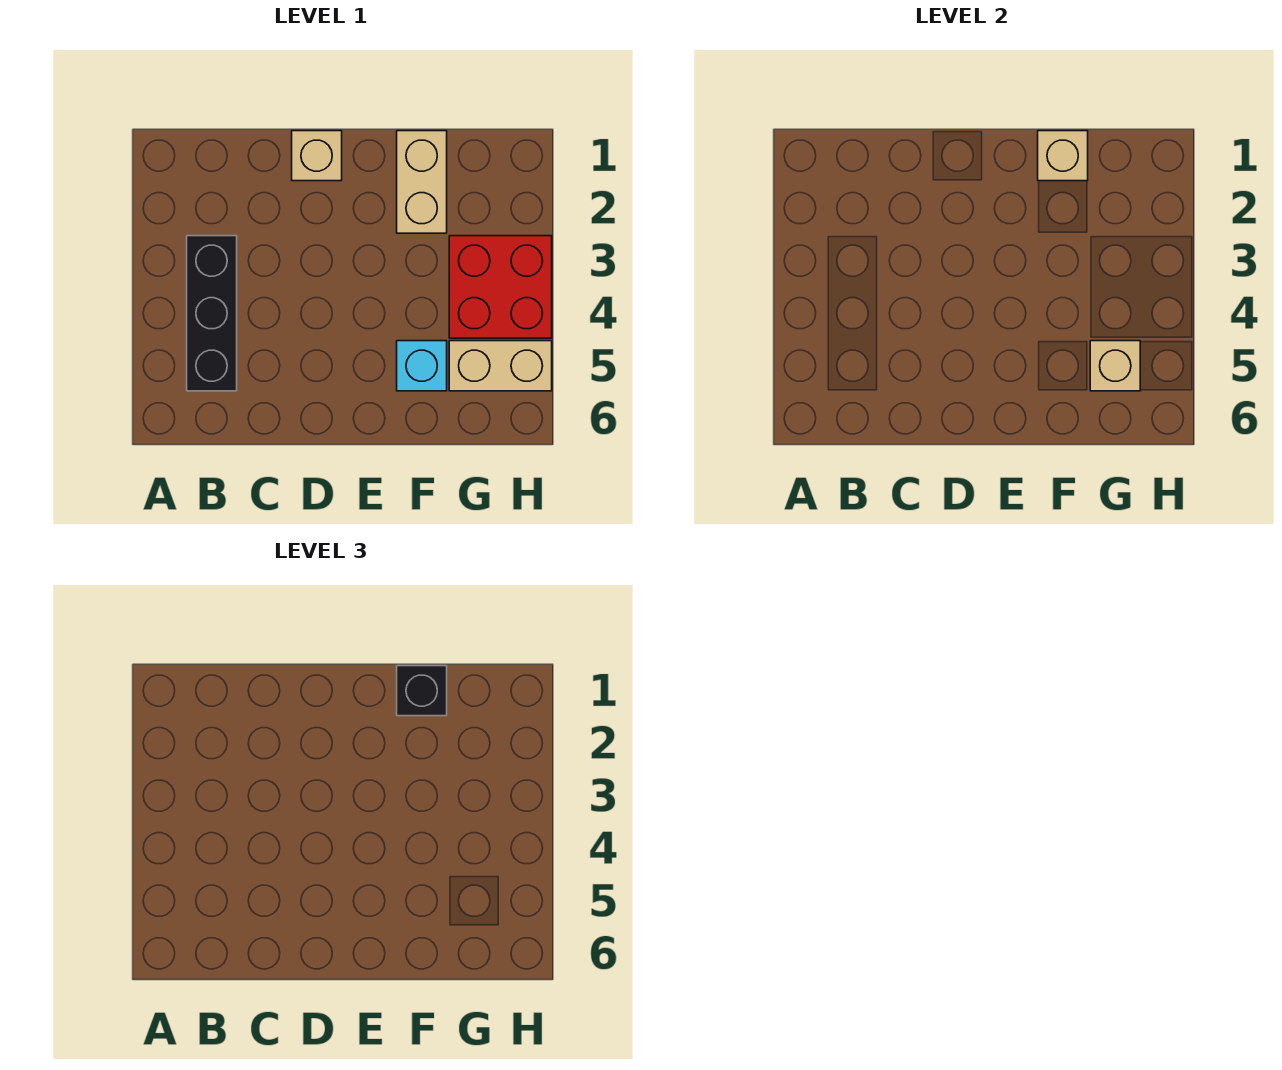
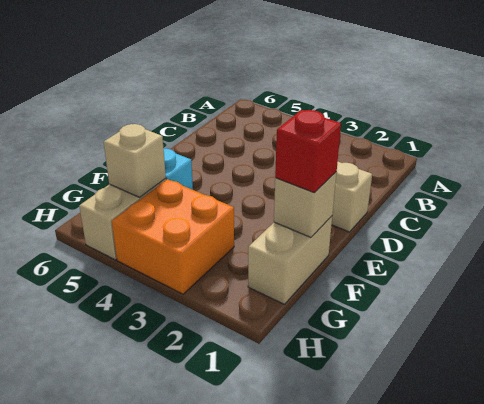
black 1x3 brick [187,236,237,391] -> none
tan 1x2 brick [397,131,447,233] -> tan 1x2 brick turned to [248,216,332,304]
black 1x1 brick [397,666,447,716] -> red 1x1 brick [275,110,341,193]
red 2x2 brick [449,236,552,338] -> orange 2x2 brick [112,179,234,294]

